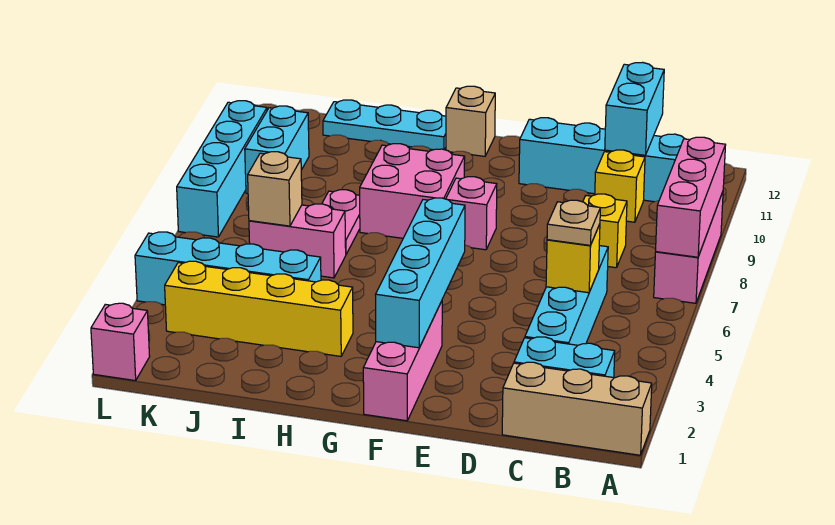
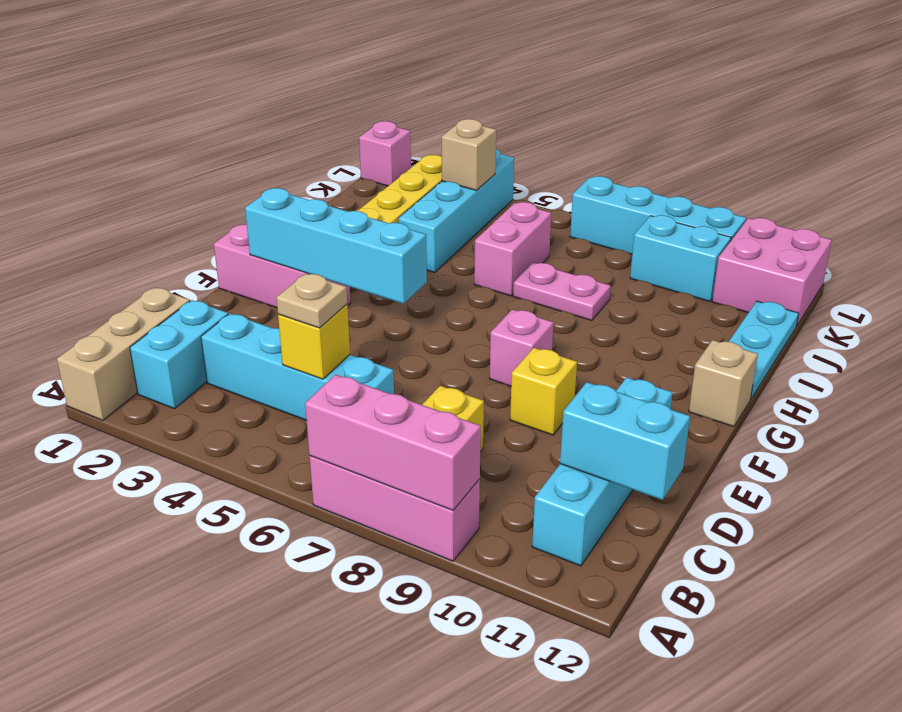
yellow 1x1 brick [595,150,645,222] -> yellow 1x1 brick moved to [510,348,577,435]
pink 2x2 brick [360,144,465,238] -> pink 2x2 brick moved to [712,218,832,326]
tan 1x1 brick [248,152,302,226] -> tan 1x1 brick moved to [442,119,496,190]

